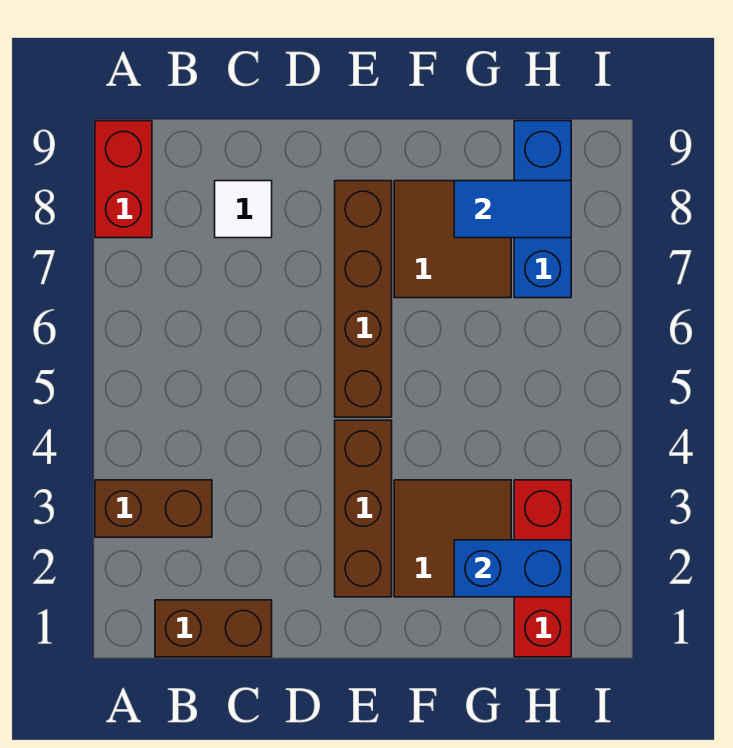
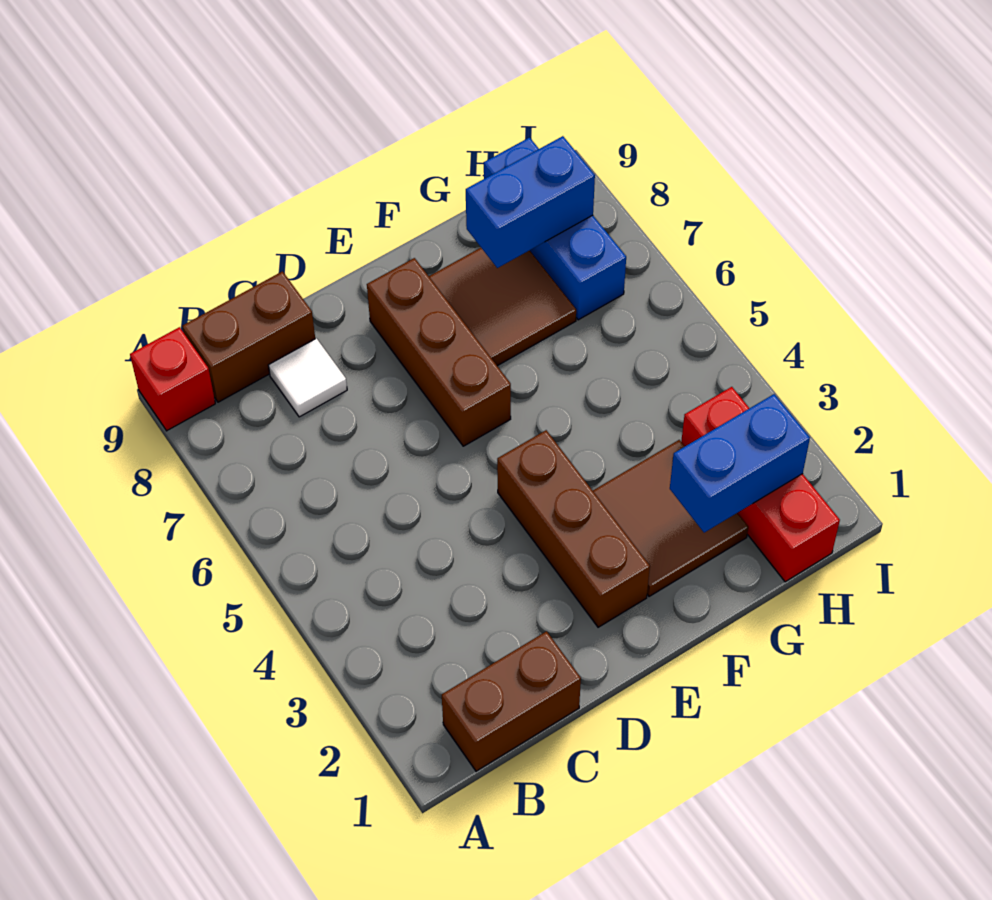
brown 1x2 brick [95,480,212,537] -> brown 1x2 brick moved to [182,271,315,402]
red 1x2 brick [95,121,152,238] -> red 1x1 brick [130,327,215,431]
brown 1x4 brick [335,181,392,417] -> brown 1x3 brick [367,258,511,446]
blue 1x2 tile [454,181,571,238] -> blue 1x2 brick [466,136,595,268]

